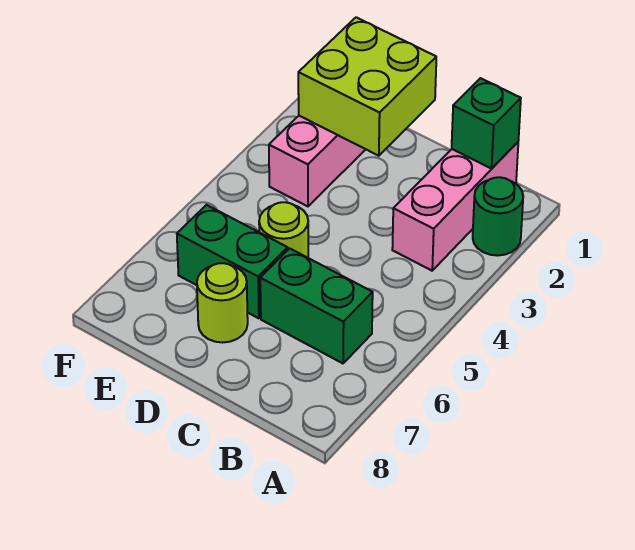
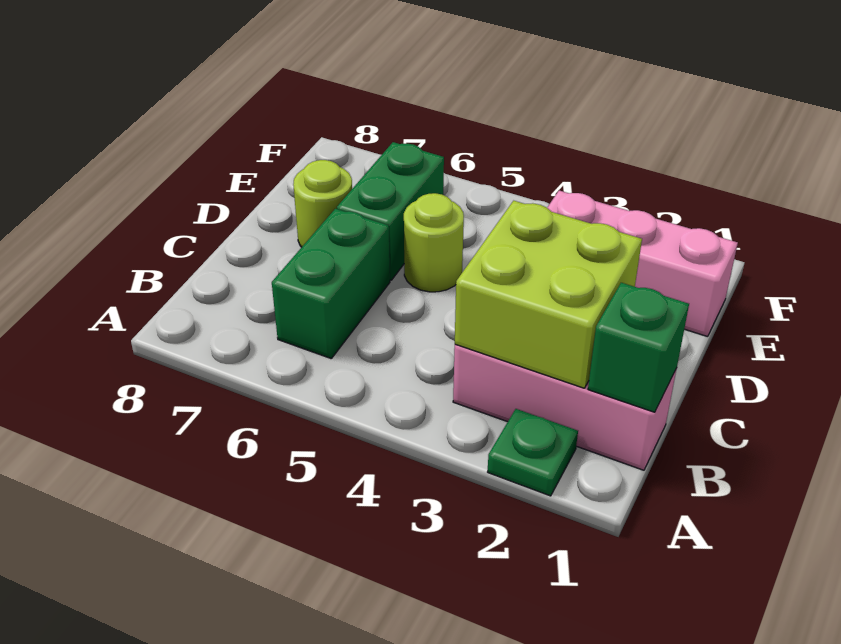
green 1x1 round brick [473,177,523,256] -> green 1x1 plate [488,409,578,496]
lime 2x2 brick [298,17,436,156] -> lime 2x2 brick moved to [455,201,642,388]

